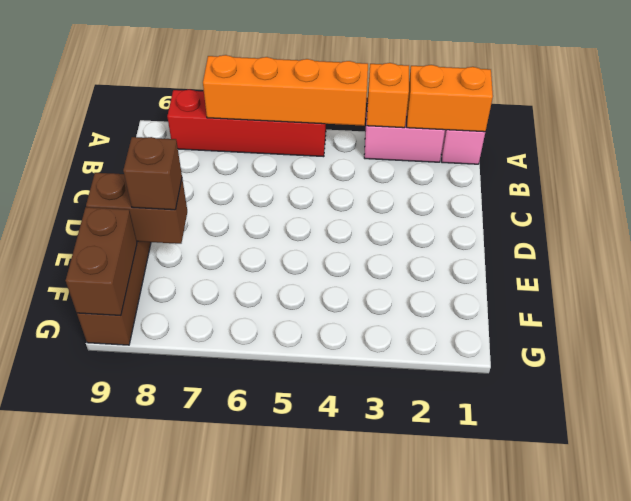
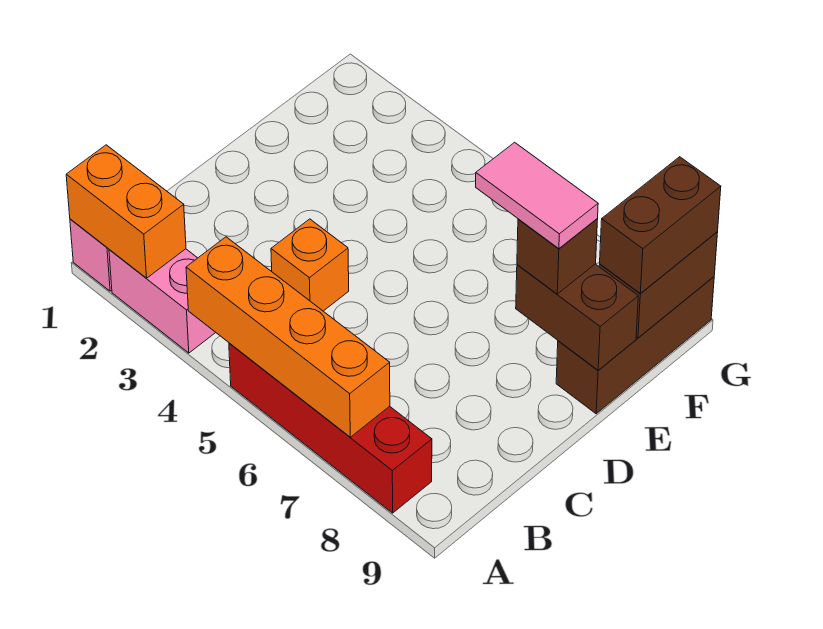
orange 1x1 brick [367,63,409,128] -> orange 1x1 brick moved to [271,219,349,311]
none -> pink 1x2 tile [476,142,598,249]
none -> brown 1x2 brick [600,157,721,294]

